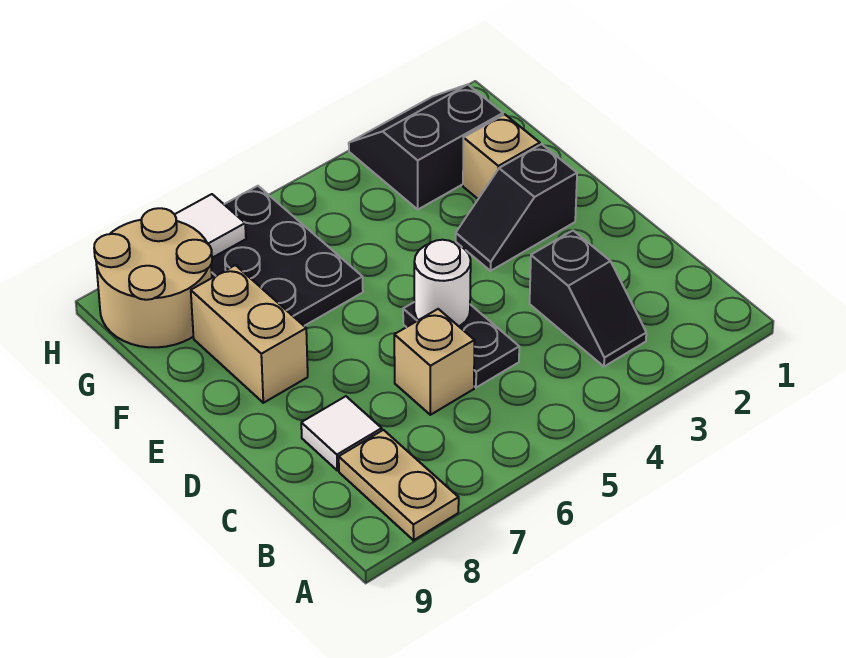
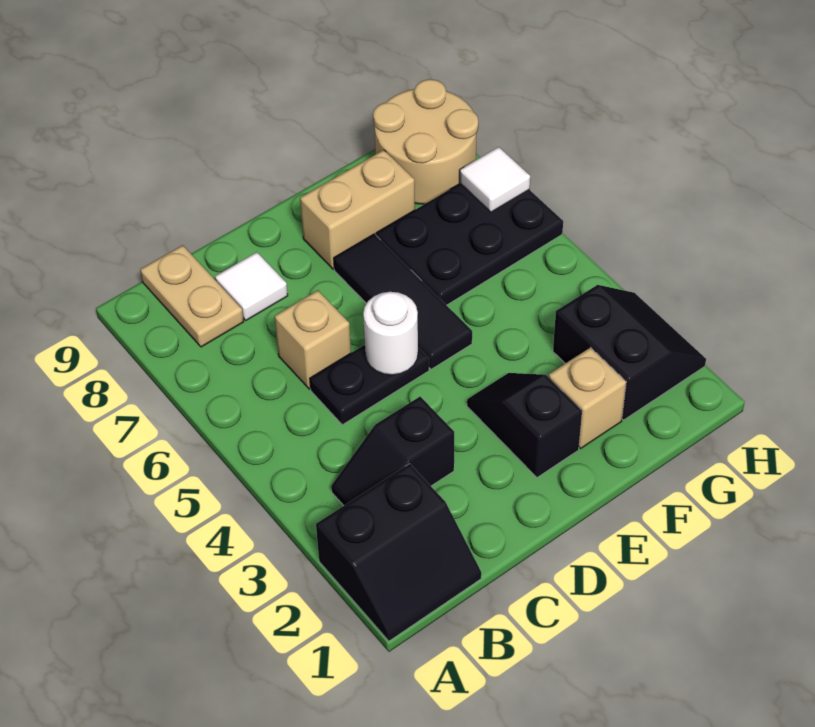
none -> black 2x2 slope [316,464,481,641]
tan 1x2 plate [339,430,459,540] -> tan 1x2 plate turned to [140,245,244,347]
none -> black 1x3 tile [334,234,472,369]

